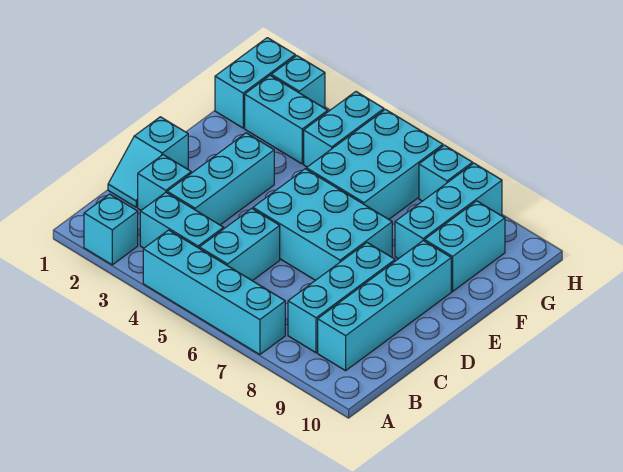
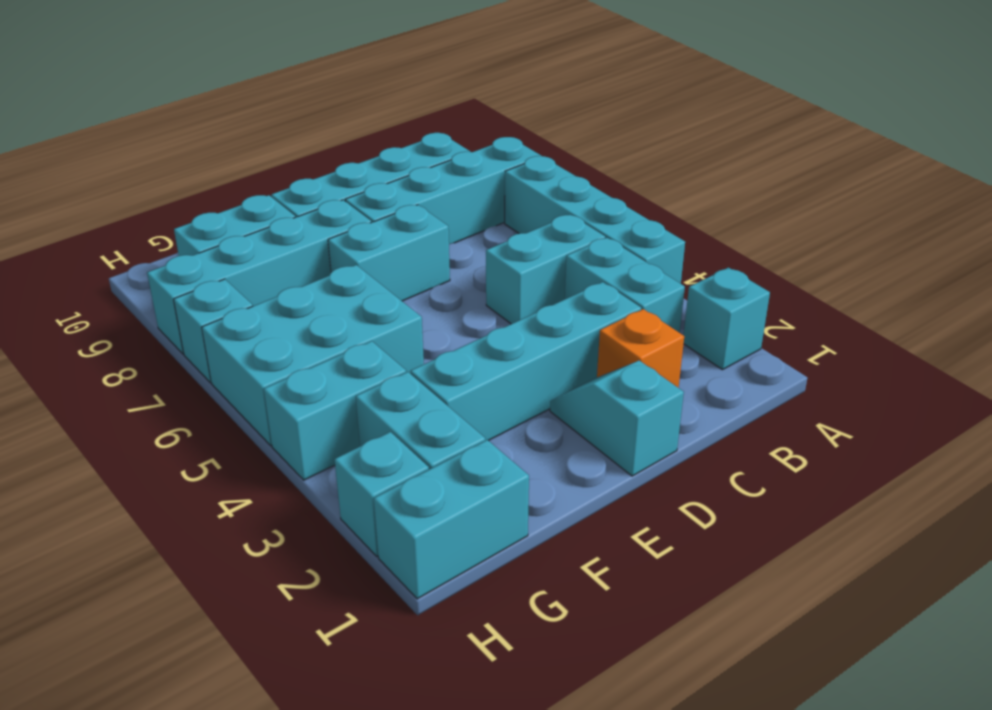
cyan 1x3 brick [288,243,395,353] -> cyan 1x4 brick [345,137,541,244]
cyan 1x2 slope [108,117,188,207] -> cyan 1x2 slope turned to [550,361,684,476]
cyan 1x1 brick [138,155,191,210] -> orange 1x1 brick [597,309,684,388]
cyan 1x3 brick [167,133,274,225] -> cyan 1x4 brick [411,282,641,441]
cyan 2x3 brick [253,169,392,280] -> cyan 1x2 brick [328,205,450,301]
cyan 1x3 brick [395,163,502,259] -> cyan 1x4 brick [147,200,371,354]

